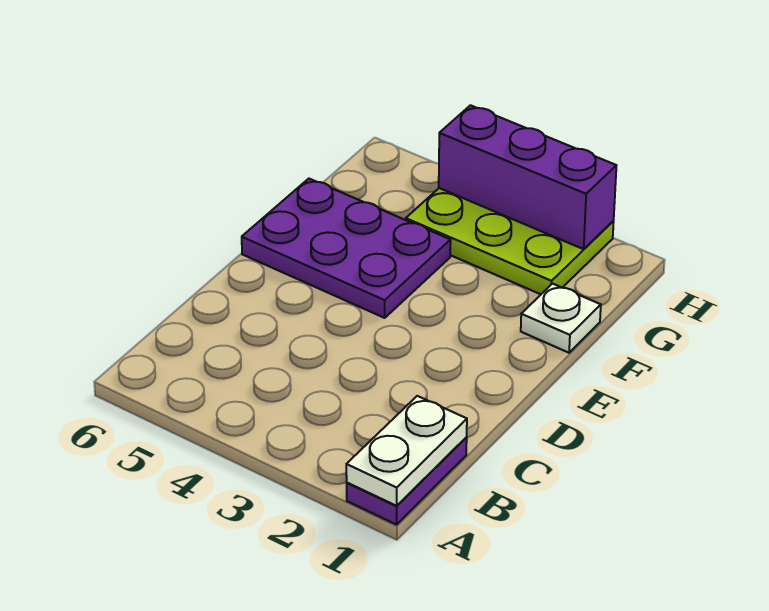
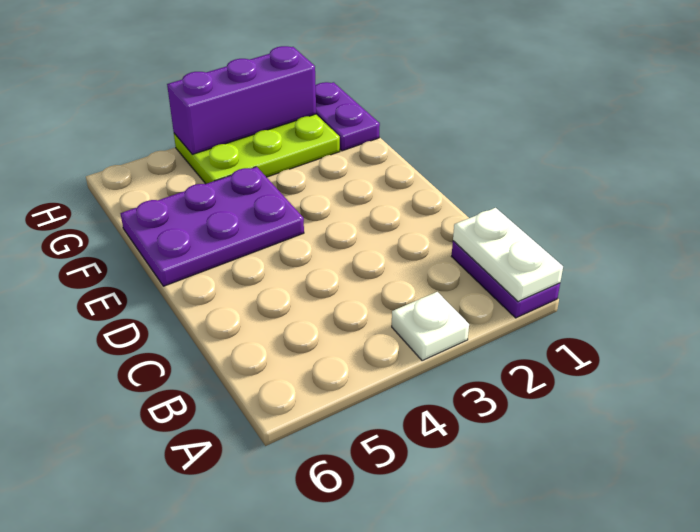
white 1x1 plate [521,284,601,353] -> white 1x1 plate moved to [392,292,469,361]
none -> purple 1x2 plate [316,82,380,151]

